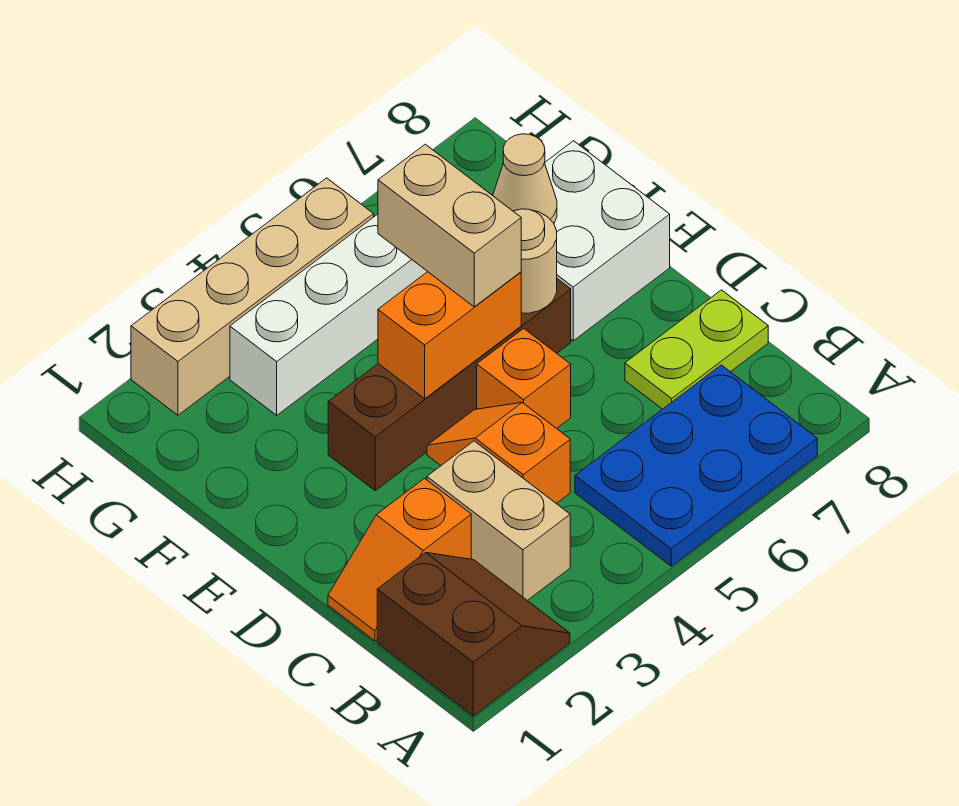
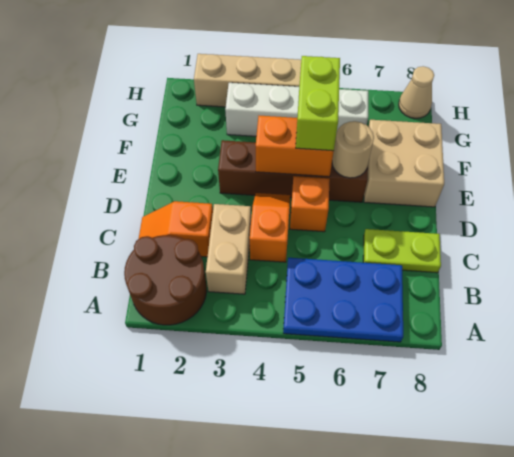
brown 2x2 slope [377,552,570,716] -> brown 2x2 round brick [124,235,207,325]
tan 1x2 brick [378,144,521,307] -> lime 1x2 brick [296,56,340,151]
white 2x2 brick [545,141,670,341] -> tan 2x2 brick [364,120,444,207]
tan 1x1 cone [493,134,557,223] -> tan 1x1 cone moved to [399,66,434,118]

